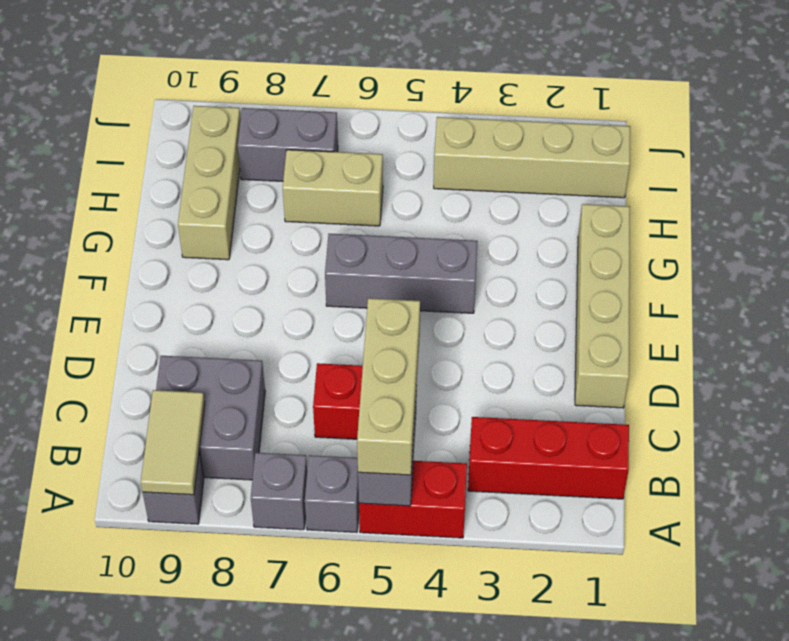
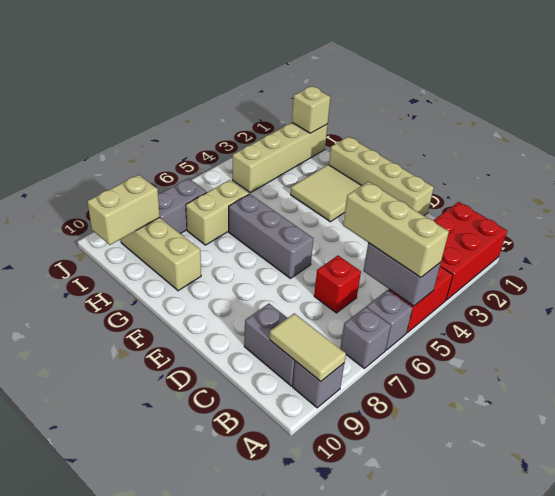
red 1x3 brick [468,417,629,499] -> red 2x3 brick [433,202,507,300]
grey 2x2 brick [156,356,265,480] -> grey 1x2 brick [244,304,295,386]
none -> tan 2x2 tile [291,165,362,222]
grey 1x3 brick [325,234,478,313] -> grey 1x3 brick turned to [229,194,313,278]
none -> tan 1x1 brick [292,86,330,133]
none -> tan 1x2 brick [87,175,160,245]

